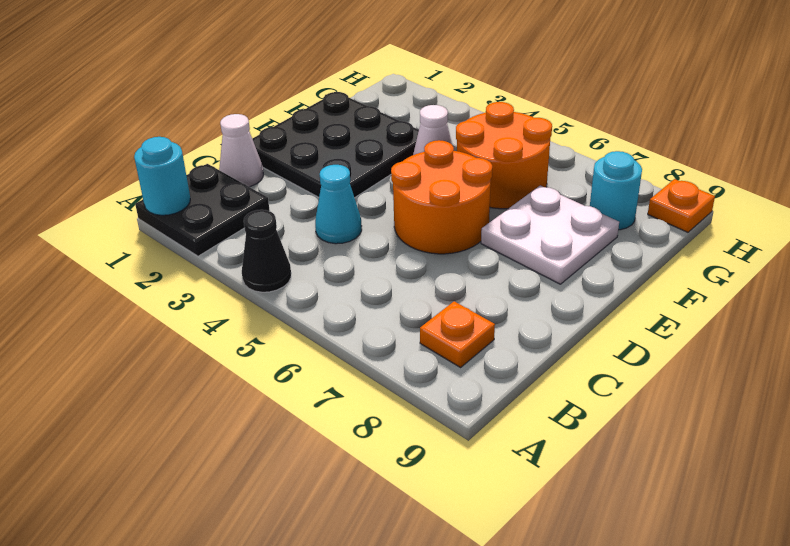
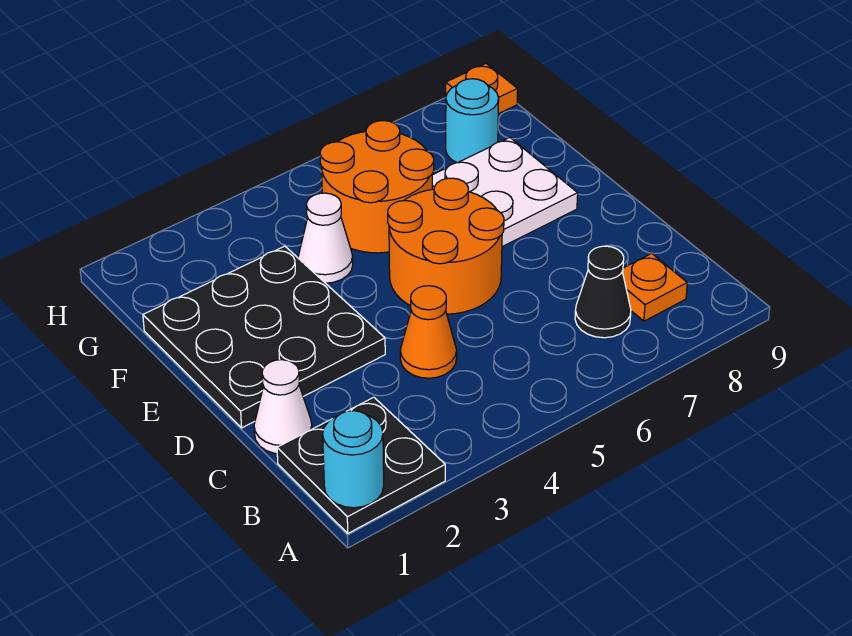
black 1x1 cone [242,210,291,292] -> black 1x1 cone moved to [575,246,631,338]
cyan 1x1 cone [315,165,362,244] -> orange 1x1 cone [400,286,457,378]

